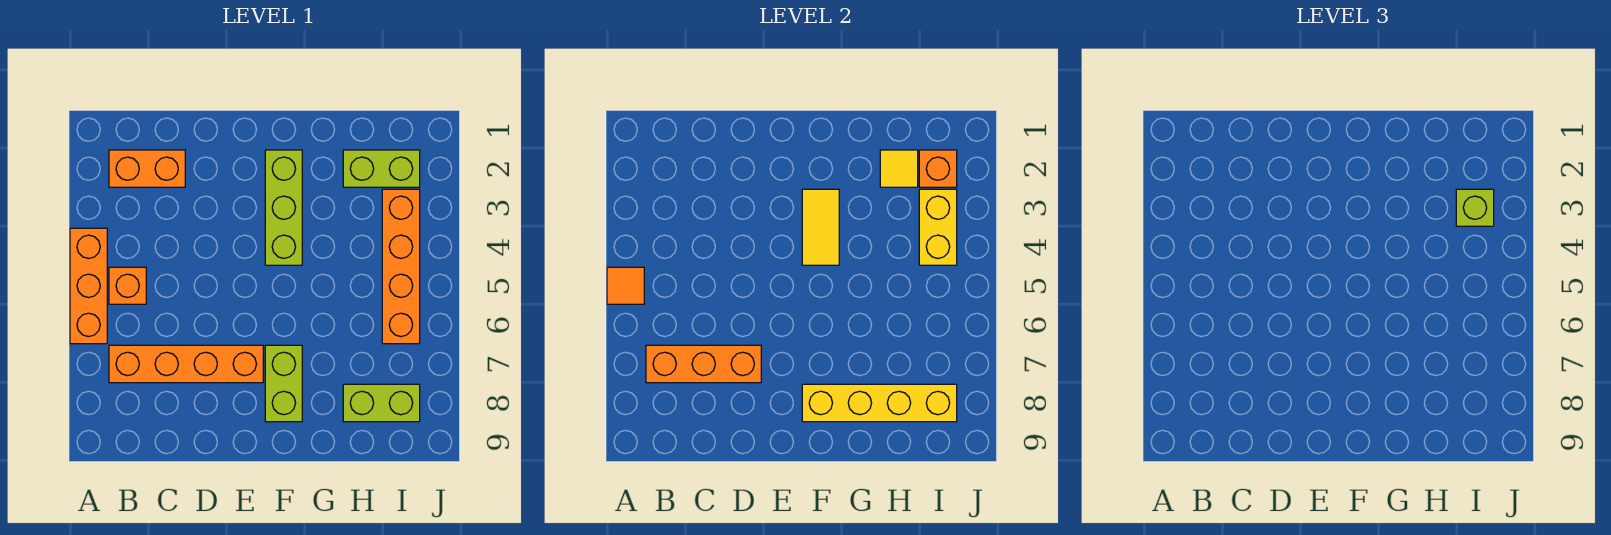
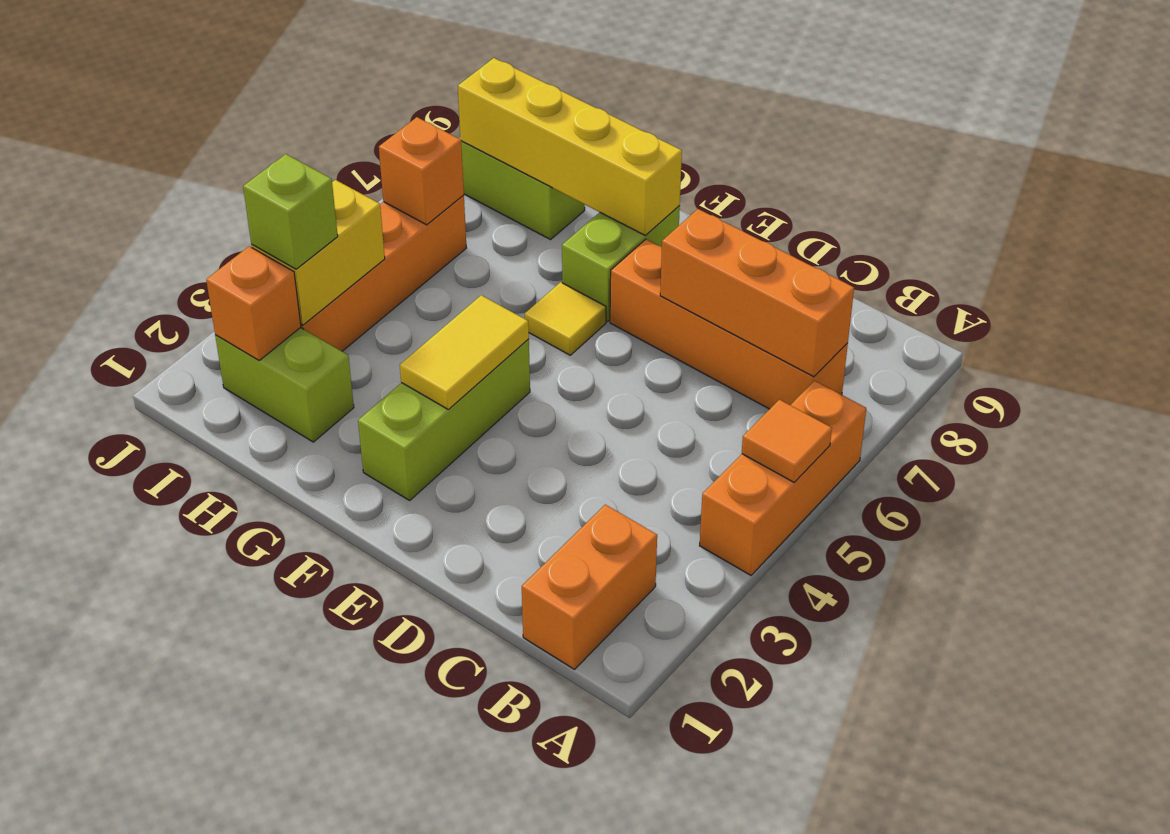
orange 1x2 brick [109,150,185,187] -> orange 1x2 brick turned to [522,505,657,669]
orange 1x1 brick [109,267,146,304] -> orange 1x1 brick moved to [379,117,464,225]
yellow 1x1 tile [880,150,918,187] -> yellow 1x1 tile moved to [525,282,606,355]

